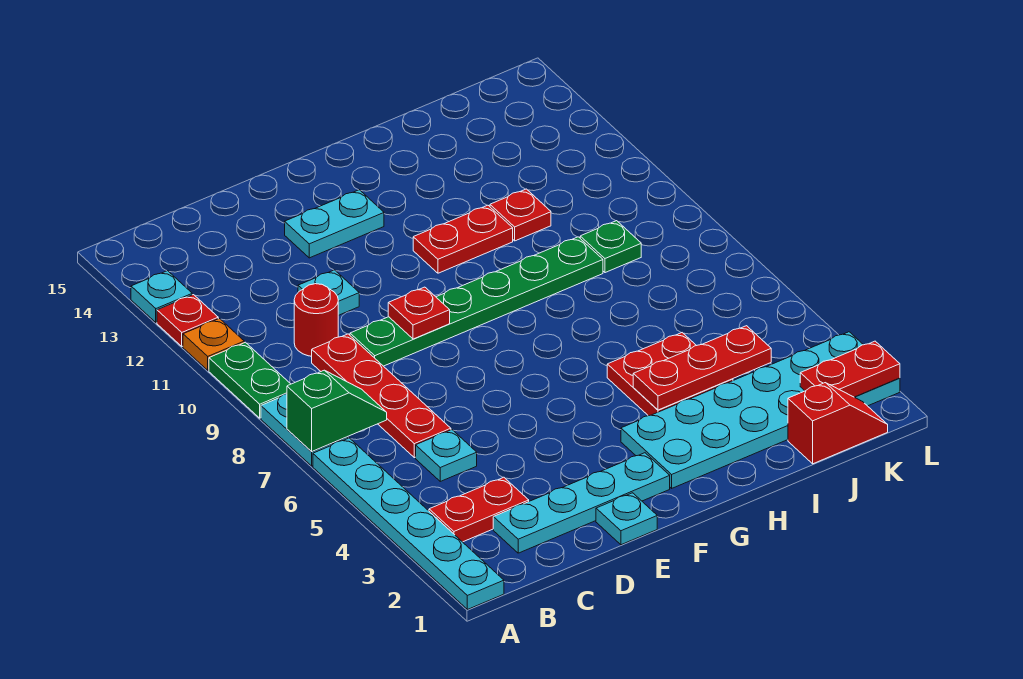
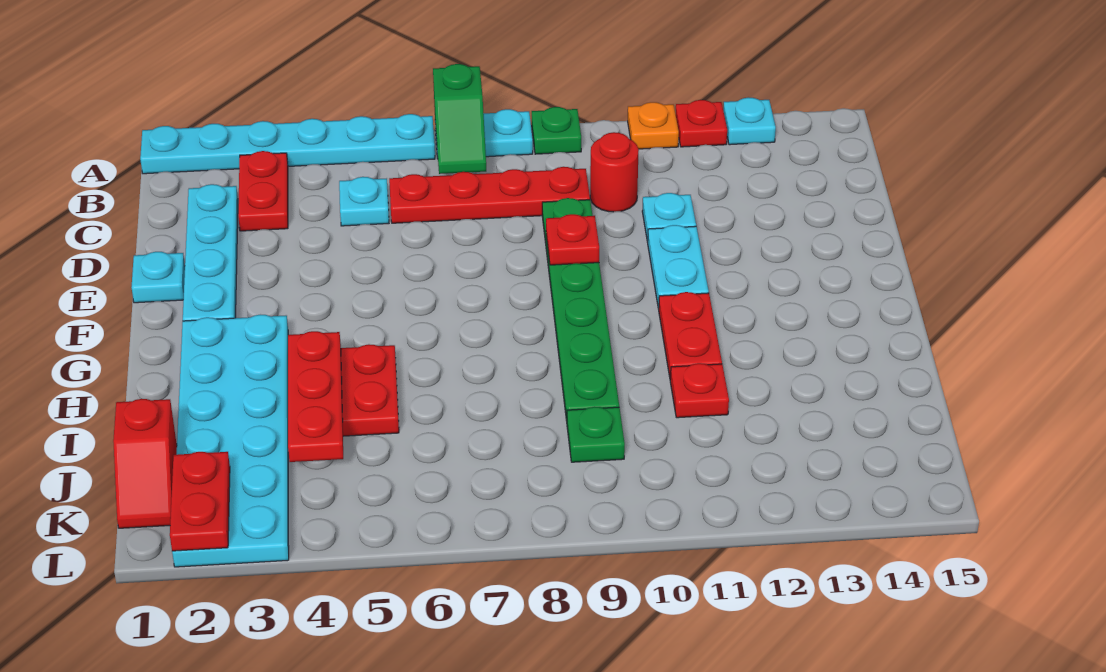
green 1x2 plate [209,342,290,418] -> green 1x1 plate [532,107,581,154]
cyan 1x2 plate [285,190,384,258] -> cyan 1x2 plate moved to [647,225,709,309]

